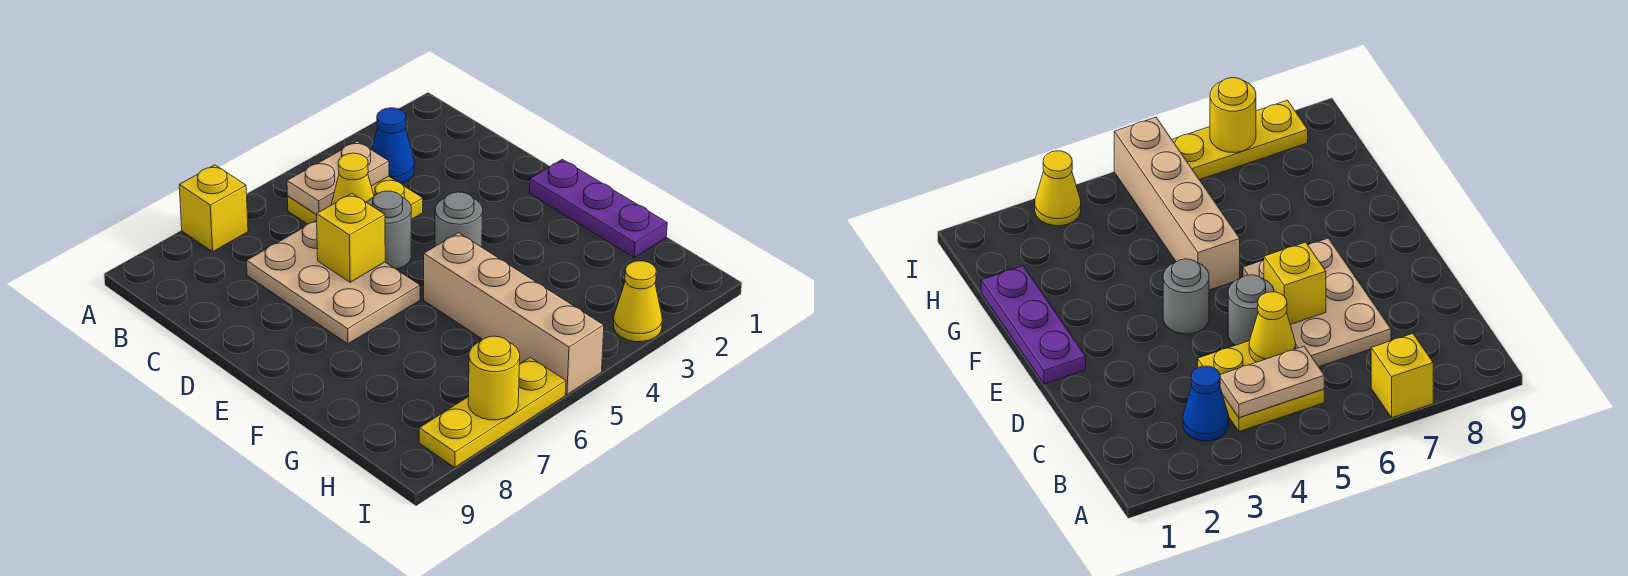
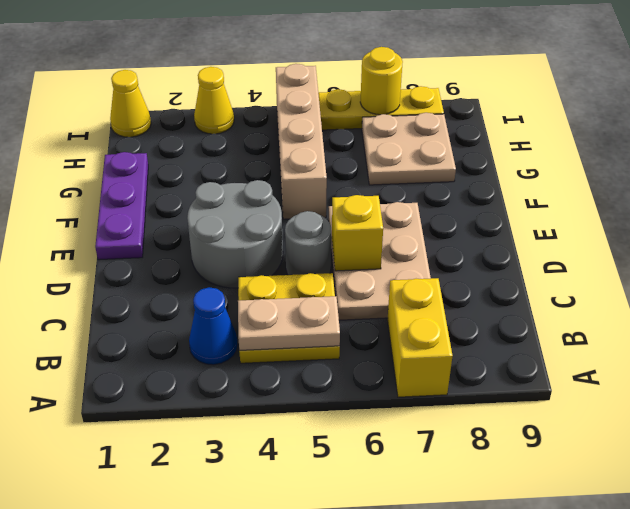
yellow 1x1 brick [179,165,248,252] -> yellow 1x2 brick [387,278,453,397]
yellow 1x1 cone [331,153,374,205] -> yellow 1x1 cone moved to [110,70,151,137]
grey 1x1 round brick [435,192,483,247] -> grey 2x2 round brick [187,180,283,288]
none -> tan 2x2 plate [362,113,456,185]

